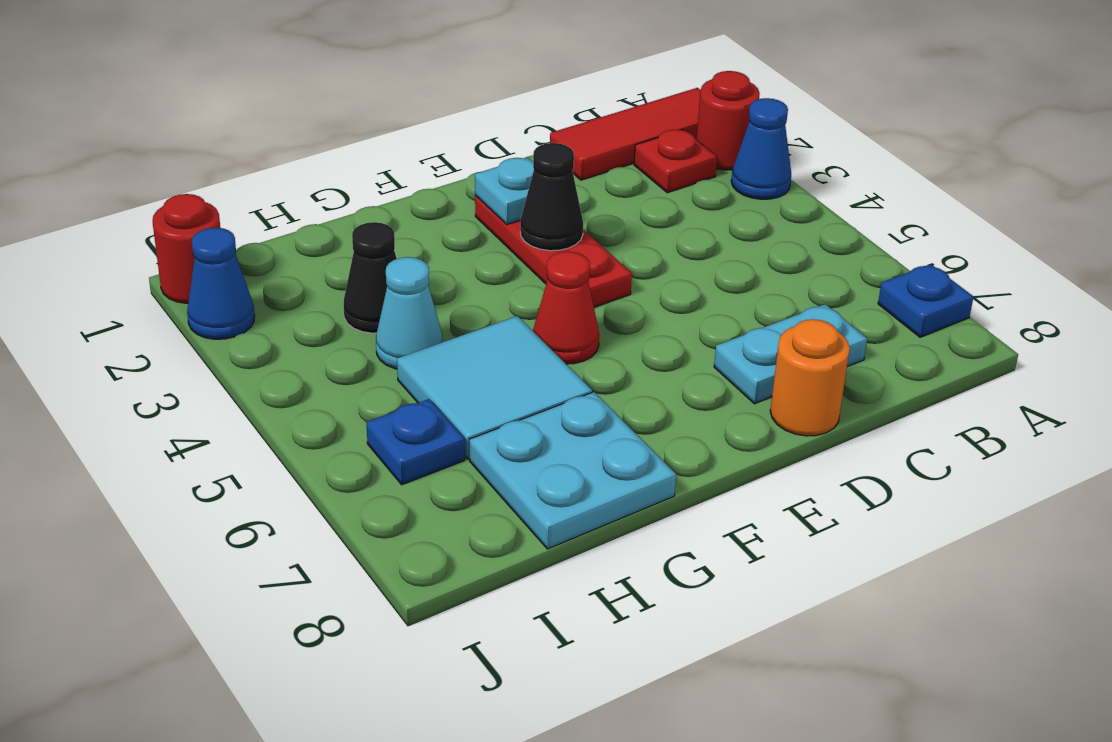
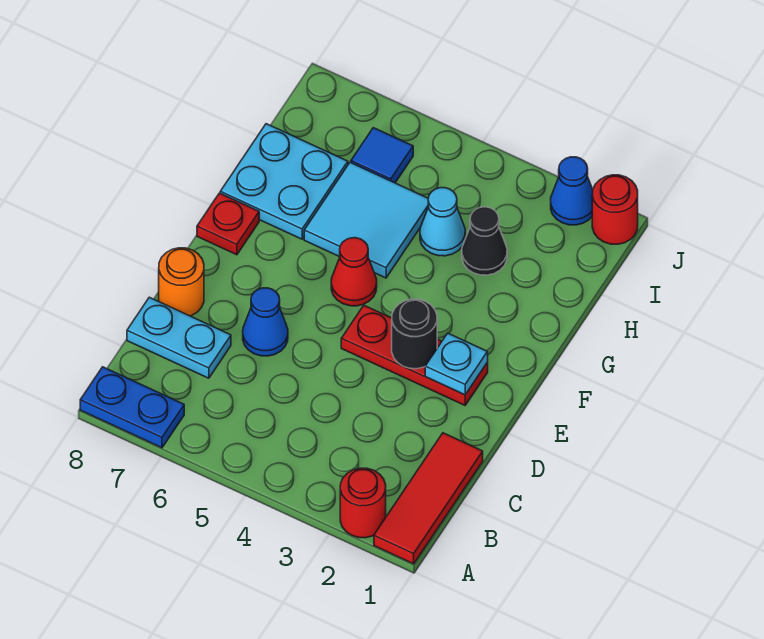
blue 1x1 cone [731,98,791,199] -> blue 1x1 cone moved to [243,288,288,356]
blue 1x1 plate [878,264,973,337] -> blue 1x2 plate [80,367,184,448]
red 1x1 plate [634,130,717,193] -> red 1x1 plate moved to [197,193,259,255]
cyan 1x2 plate [714,304,867,404] -> cyan 1x2 plate turned to [127,297,231,378]
black 1x1 cone [520,143,583,251] -> black 1x1 round brick [392,299,437,369]
blue 1x1 plate [366,399,465,485] -> blue 1x1 tile [351,128,413,183]

